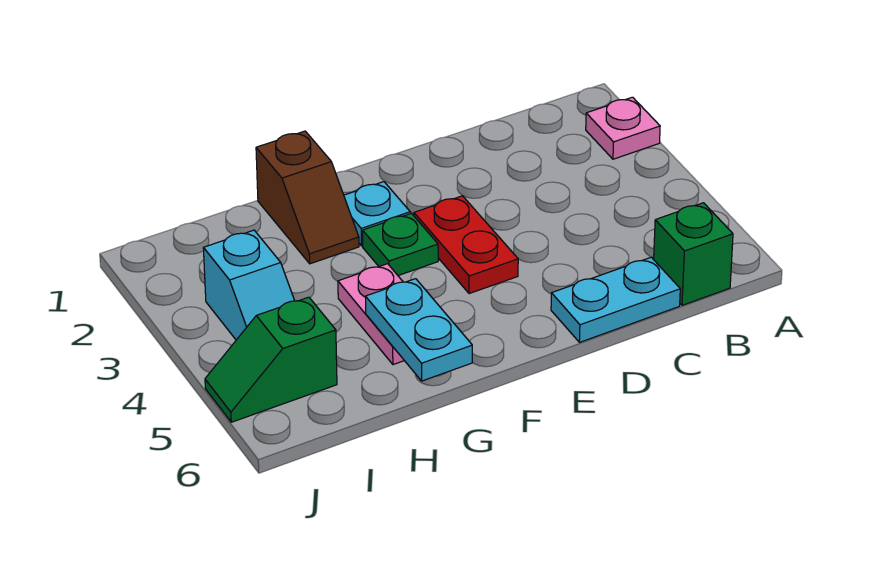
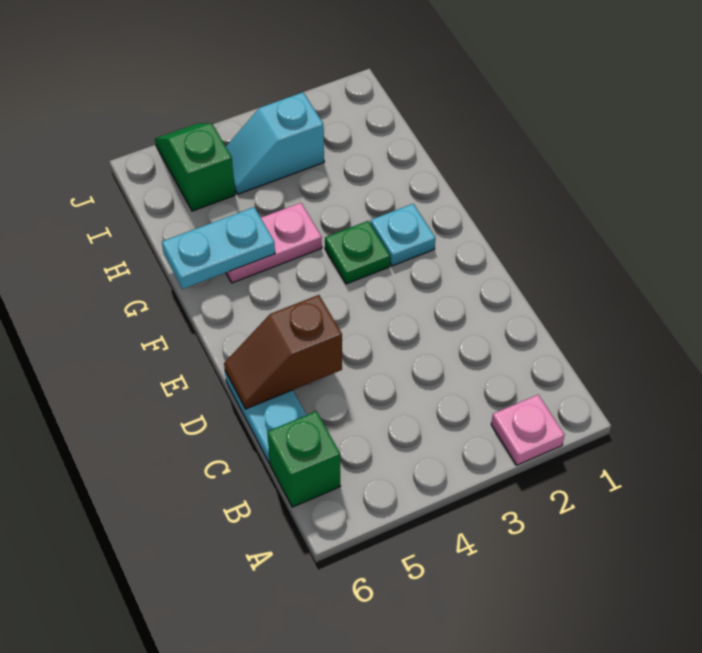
red 1x2 plate [414,196,518,294] -> none
brown 1x2 slope [256,131,359,264] -> brown 1x2 slope moved to [224,295,342,409]

